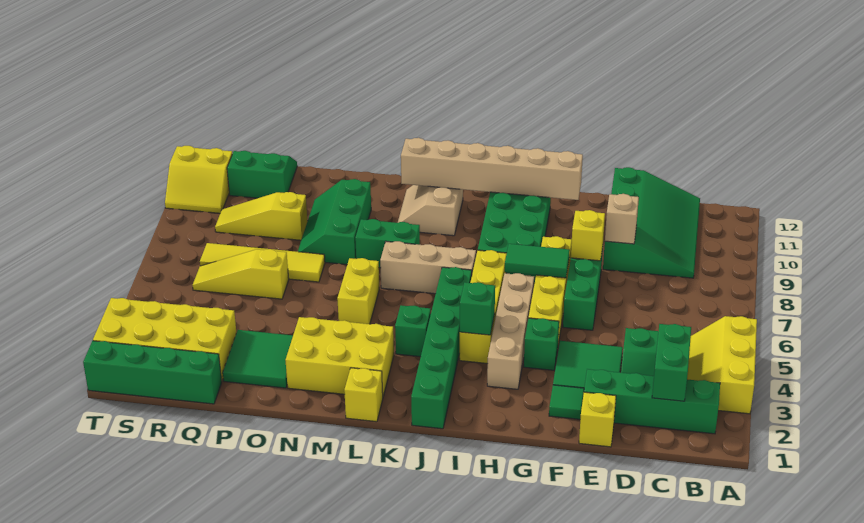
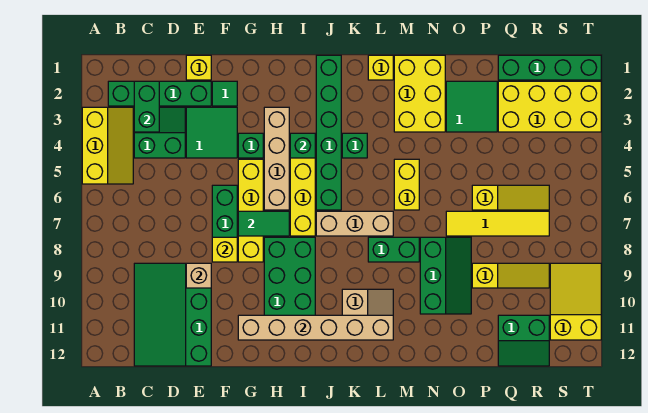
yellow 2x3 brick [285,317,394,396] -> yellow 2x3 brick turned to [394,55,445,132]
yellow 2x2 slope [165,146,232,213] -> yellow 2x3 slope [550,263,601,340]

